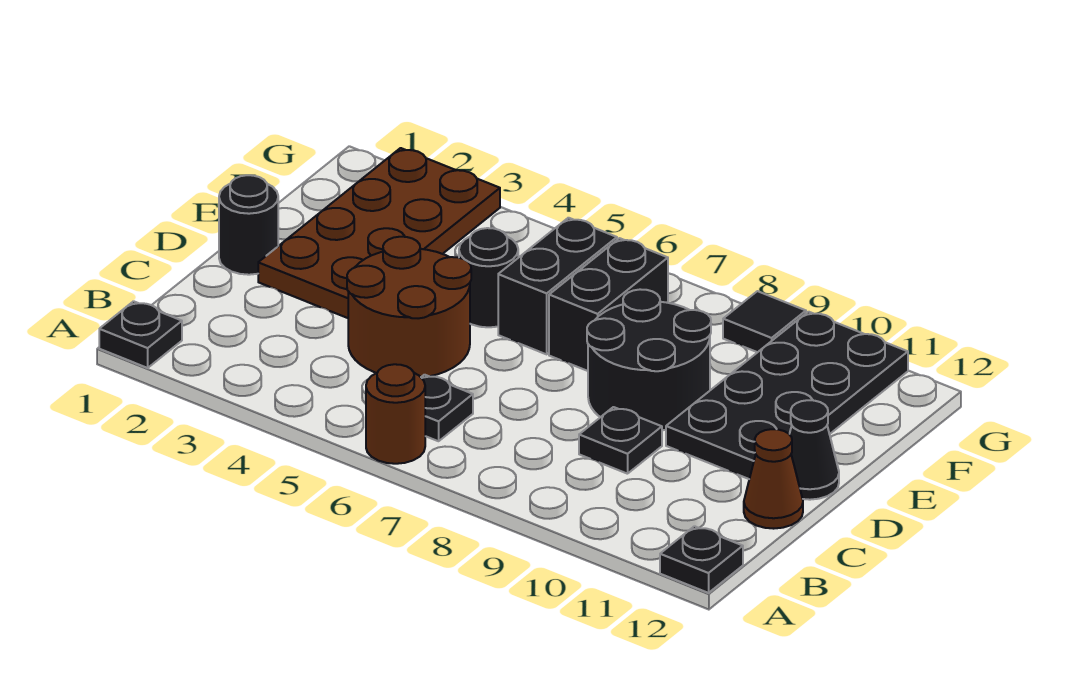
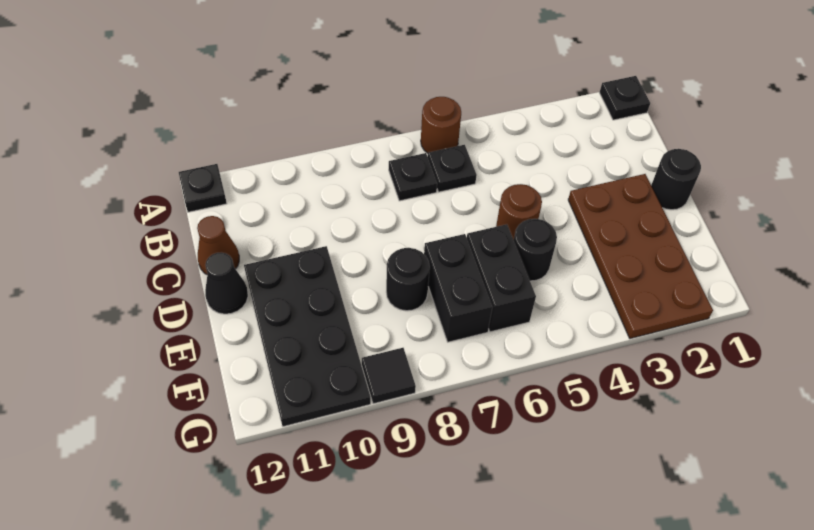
brown 2x2 round brick [347,237,471,377] -> brown 1x1 round brick [496,184,542,240]
black 1x1 plate [579,407,662,474] -> black 1x1 plate moved to [389,153,437,201]
black 2x2 round brick [587,289,711,430] -> black 1x1 round brick [386,248,430,311]

